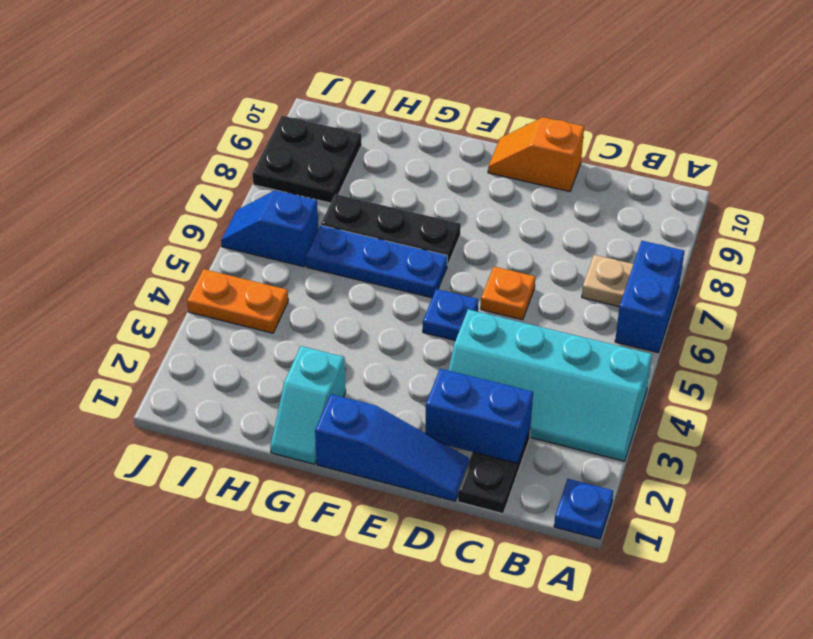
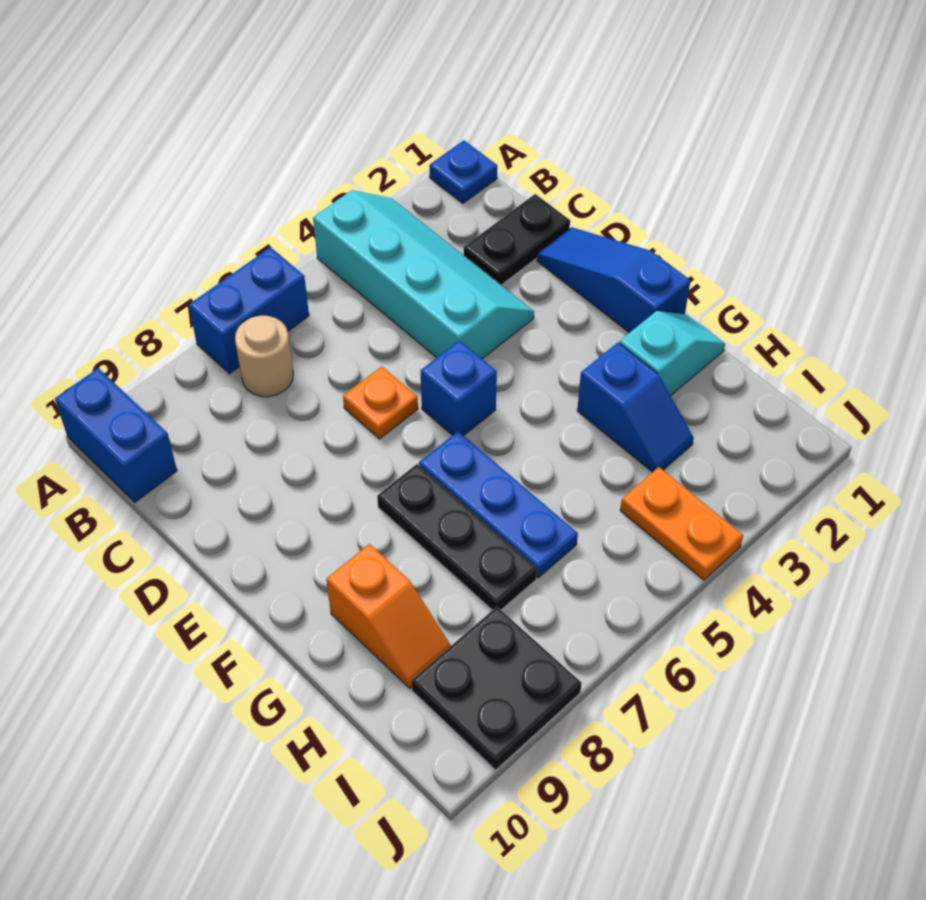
tan 1x1 plate [582,255,633,306] -> tan 1x1 round brick [235,316,293,397]
blue 1x2 brick [425,369,533,463] -> blue 1x2 brick moved to [55,368,177,502]
orange 1x2 slope [488,117,584,192] -> orange 1x2 slope moved to [326,544,451,688]
blue 1x1 plate [423,289,478,341] -> blue 1x1 brick [421,341,497,436]
blue 1x2 slope [221,190,318,267] -> blue 1x2 slope moved to [577,343,694,472]

